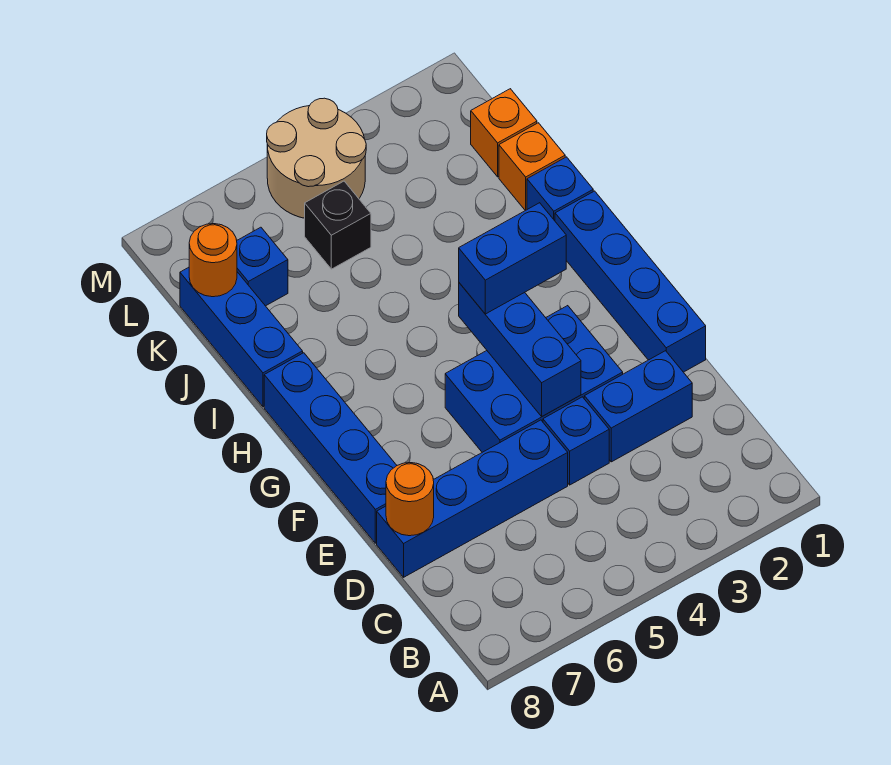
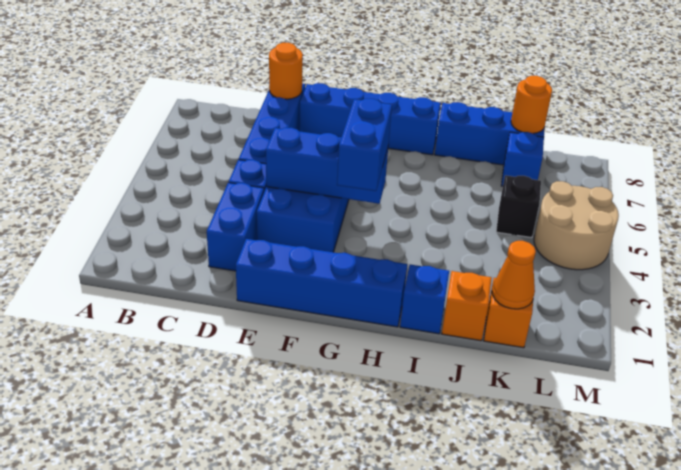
none -> orange 1x1 cone [492,241,536,309]

